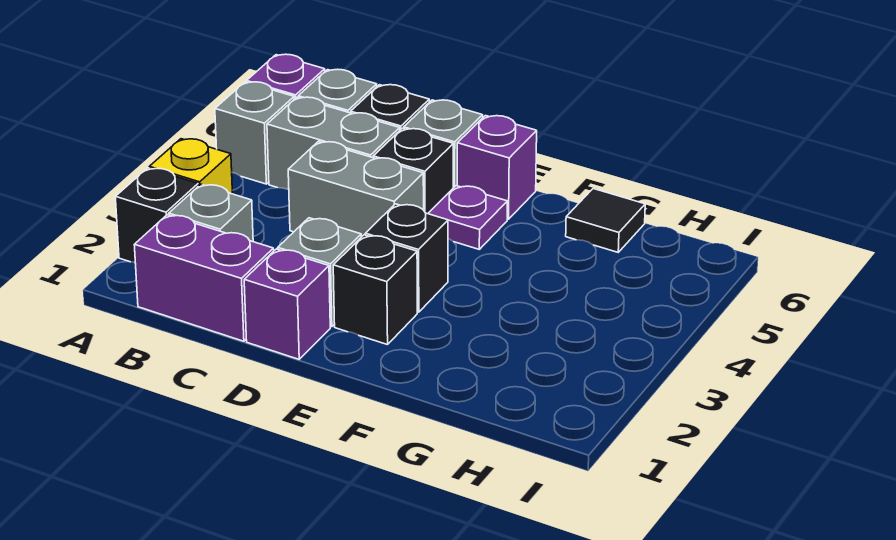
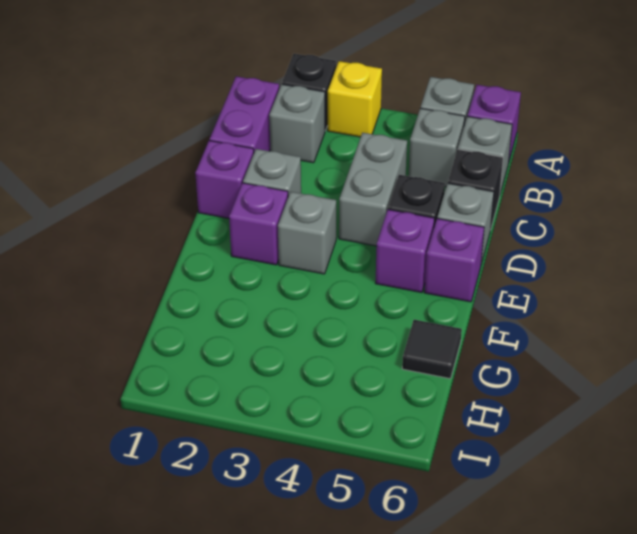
grey 1x2 brick [267,97,400,190] -> grey 1x1 brick [408,108,465,186]
black 1x1 brick [333,235,417,345] -> purple 1x1 brick [229,183,288,265]
black 1x1 brick [365,204,448,312] -> grey 1x1 brick [278,192,336,274]
purple 1x1 plate [428,186,507,249] -> purple 1x1 brick [376,210,434,293]

